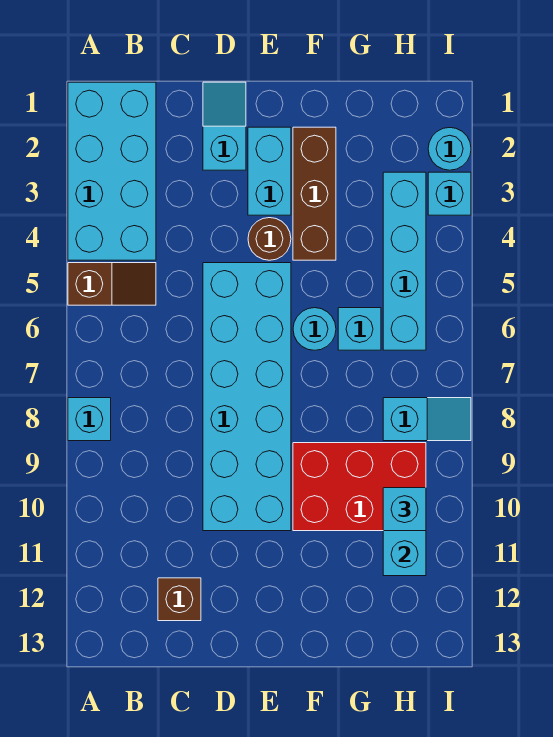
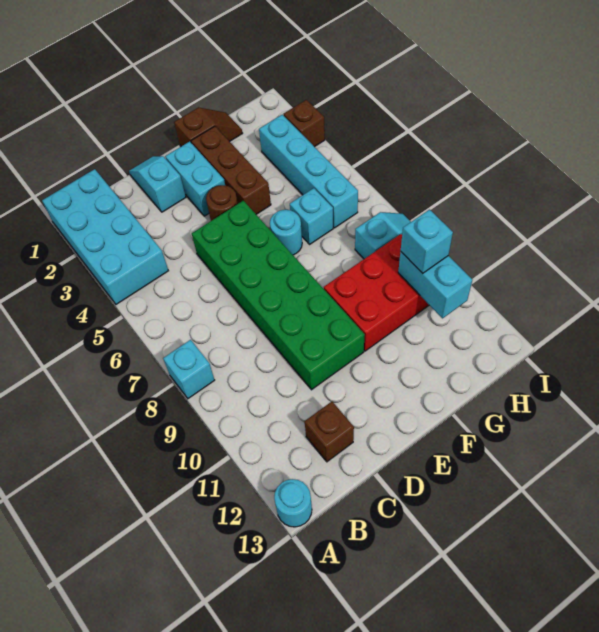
brown 1x2 slope [68,263,156,305] -> brown 1x2 slope moved to [174,107,243,146]
cyan 2x6 brick [203,263,291,531] -> green 2x6 brick [192,201,365,390]
cyan 1x1 round brick [428,127,471,170] -> cyan 1x1 round brick moved to [274,479,312,527]
cyan 1x1 brick [428,172,471,215] -> brown 1x1 brick [284,100,325,147]

